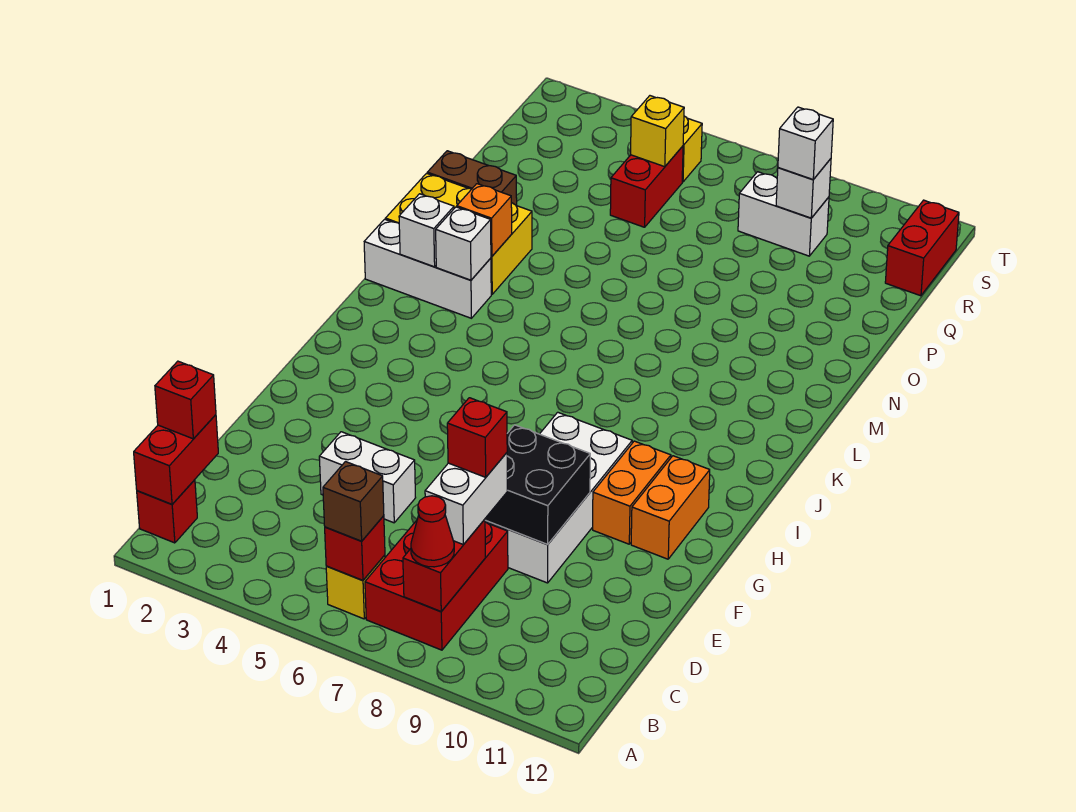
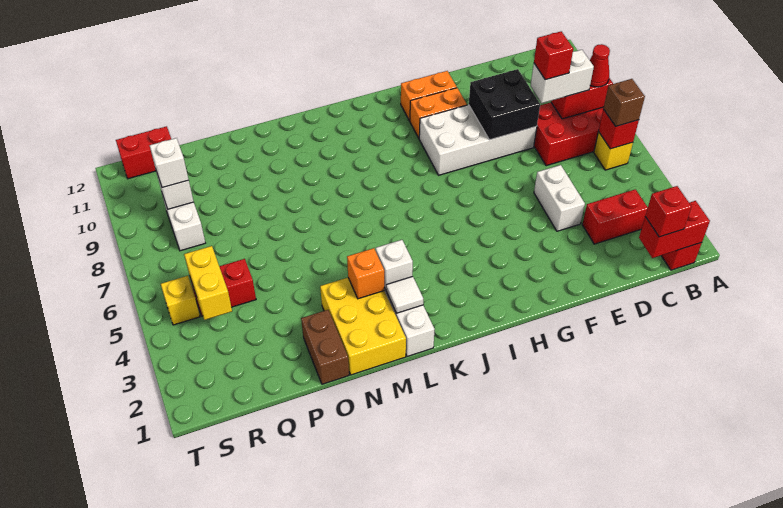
none -> red 1x2 brick [582,189,648,244]
white 1x1 brick [399,194,454,267] -> white 1x1 tile [386,276,423,313]
yellow 1x1 brick [631,96,684,167] -> yellow 1x2 brick [184,246,232,320]

